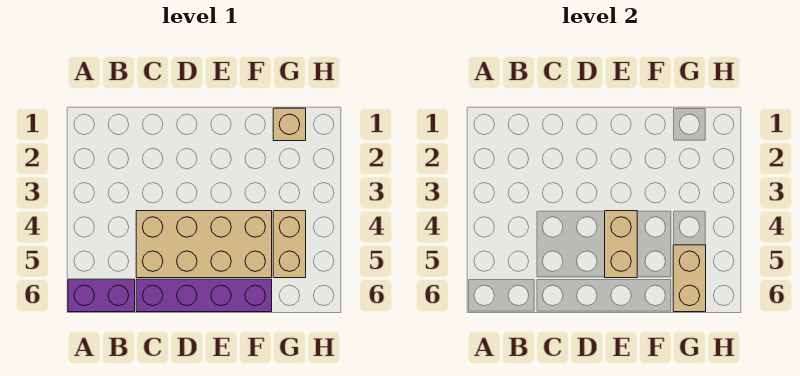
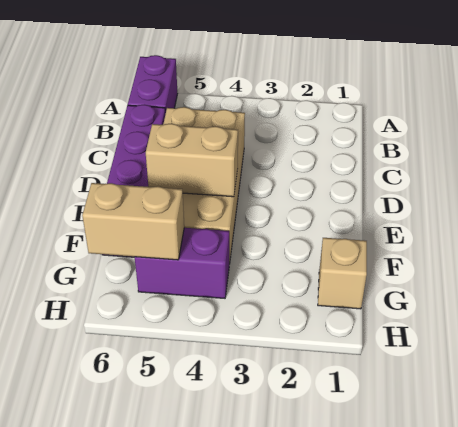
tan 1x2 brick [273,211,306,278] -> purple 1x2 brick [135,228,229,298]

